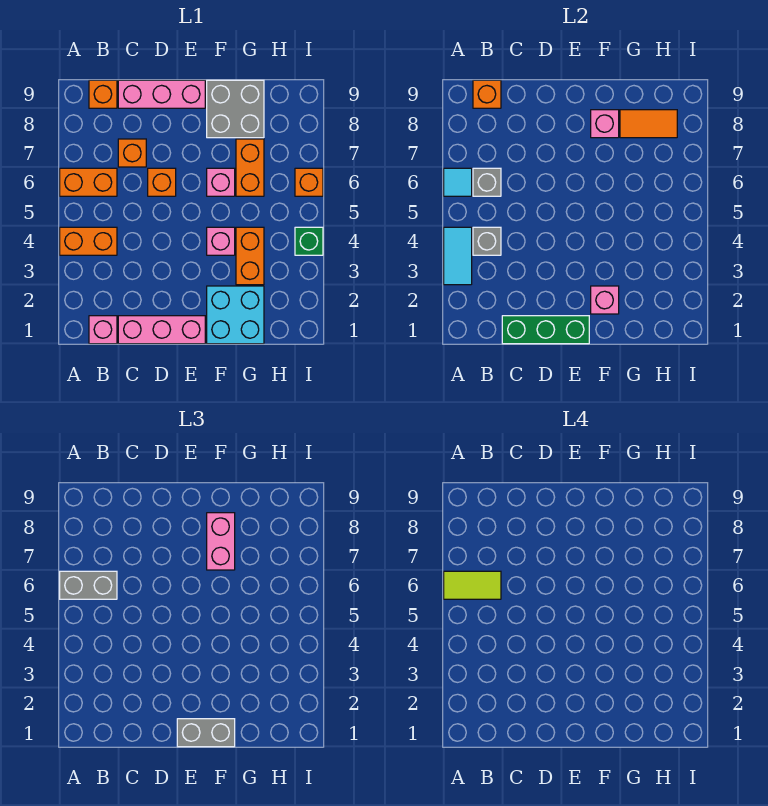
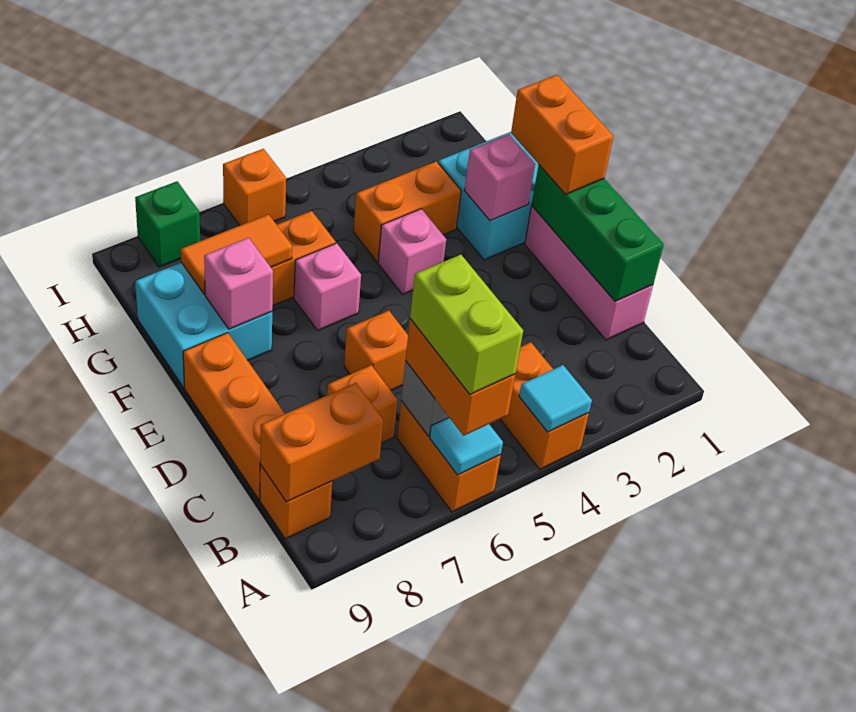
cyan 1x2 tile [444,227,472,285] -> cyan 1x1 tile [519,365,592,432]
grey 1x2 brick [60,571,117,599] -> orange 1x2 brick [406,319,515,436]
lime 1x2 tile [444,571,501,599] -> lime 1x2 brick [410,255,523,395]
pink 1x1 brick [89,316,117,344] -> none
grey 1x1 brick [473,227,501,255] -> none
orange 1x1 brick [473,80,501,108] -> orange 1x2 brick [260,383,383,502]
pink 1x3 brick [118,80,205,108] -> orange 1x3 brick [183,333,285,499]
grey 1x2 brick [177,719,235,747] -> orange 1x2 brick [511,75,613,194]
pink 1x2 brick [207,513,235,570] -> none
grey 2x2 brick [207,80,264,138] -> cyan 2x2 brick [135,263,272,387]
orange 1x2 tile [620,110,677,138] -> orange 1x2 tile turned to [181,214,292,294]
green 1x1 brick [295,227,323,255] -> green 1x1 brick moved to [135,181,200,267]

